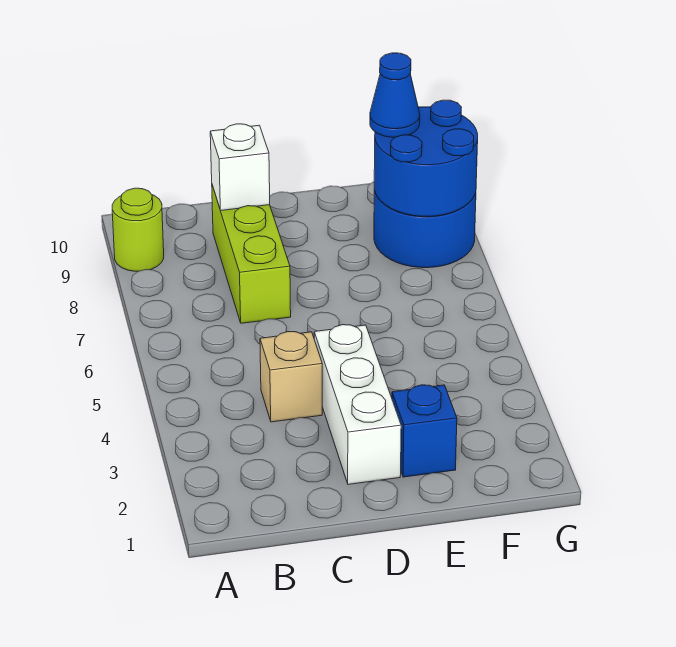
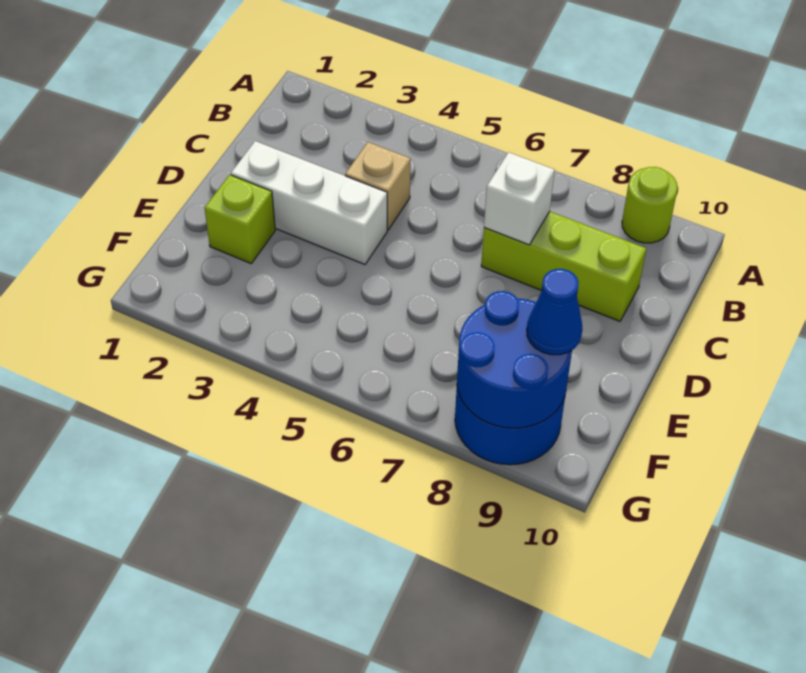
white 1x1 brick [210,124,270,211] -> white 1x1 brick moved to [484,152,555,245]
blue 1x1 brick [392,385,457,477] -> lime 1x1 brick [205,175,275,263]

